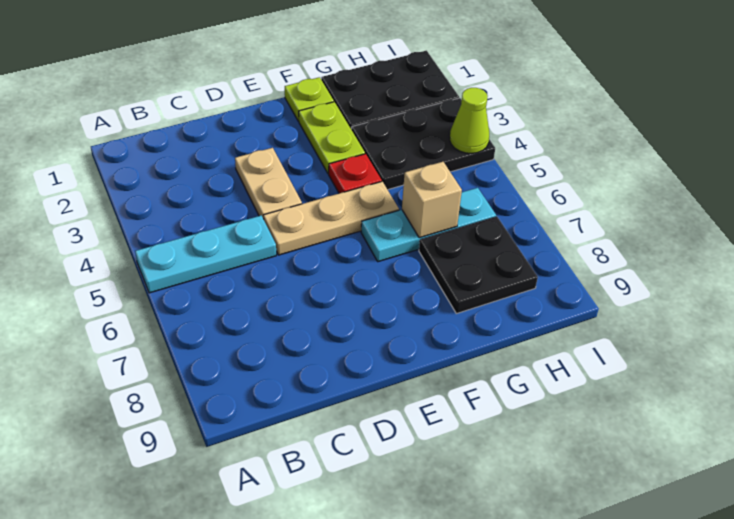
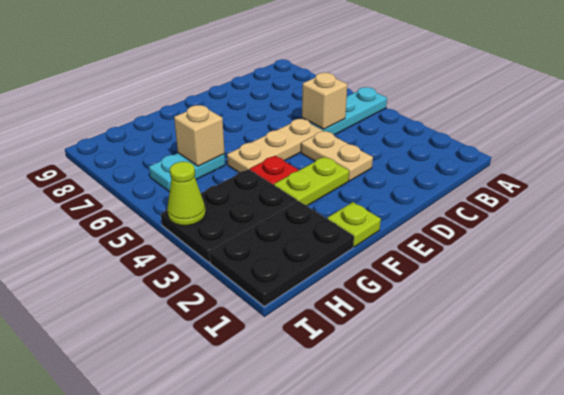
none -> tan 1x1 brick [302,73,347,129]
lime 1x2 plate [299,102,365,174] -> lime 1x2 plate turned to [274,157,349,206]
cyan 1x3 plate [361,188,496,262] -> cyan 1x2 plate [149,153,225,192]
black 2x2 plate [419,217,538,314] -> none

